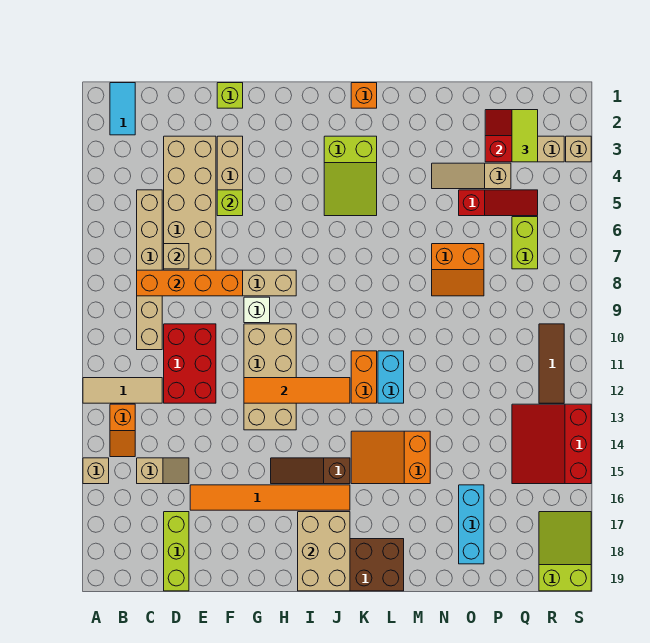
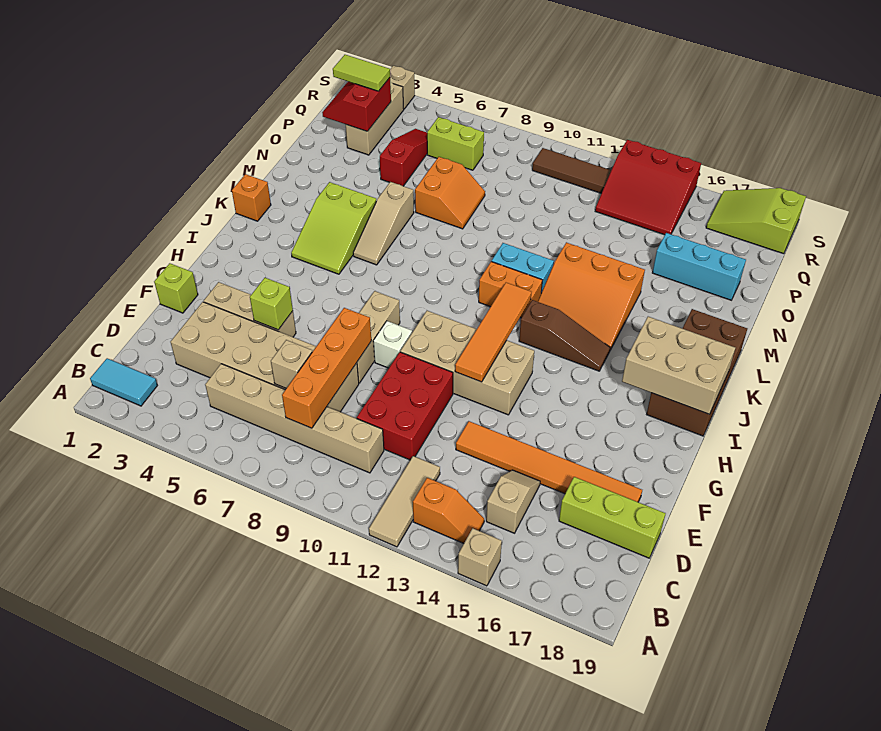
red 2x3 brick [164,324,216,403] -> red 2x3 brick turned to [357,352,453,460]
orange 1x6 tile [190,485,350,510] -> orange 1x6 tile turned to [456,421,642,502]
brown 1x3 slope [271,458,350,484] -> brown 1x3 slope turned to [519,300,610,371]
lime 2x3 slope [324,136,377,216] -> lime 2x3 slope turned to [291,182,376,274]
orange 2x3 slope [351,431,430,484] -> orange 3x3 slope [538,242,645,350]
tan 1x3 slope [432,163,511,189] -> tan 1x3 slope moved to [353,182,414,265]

